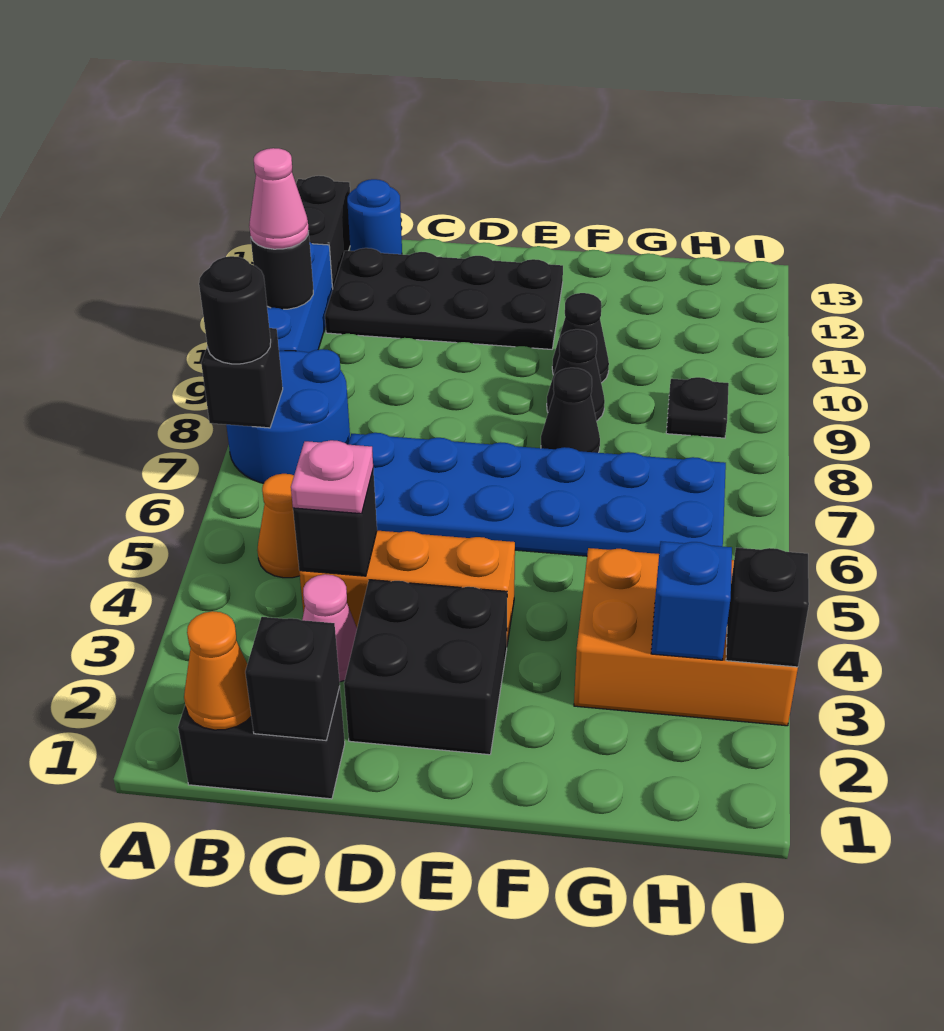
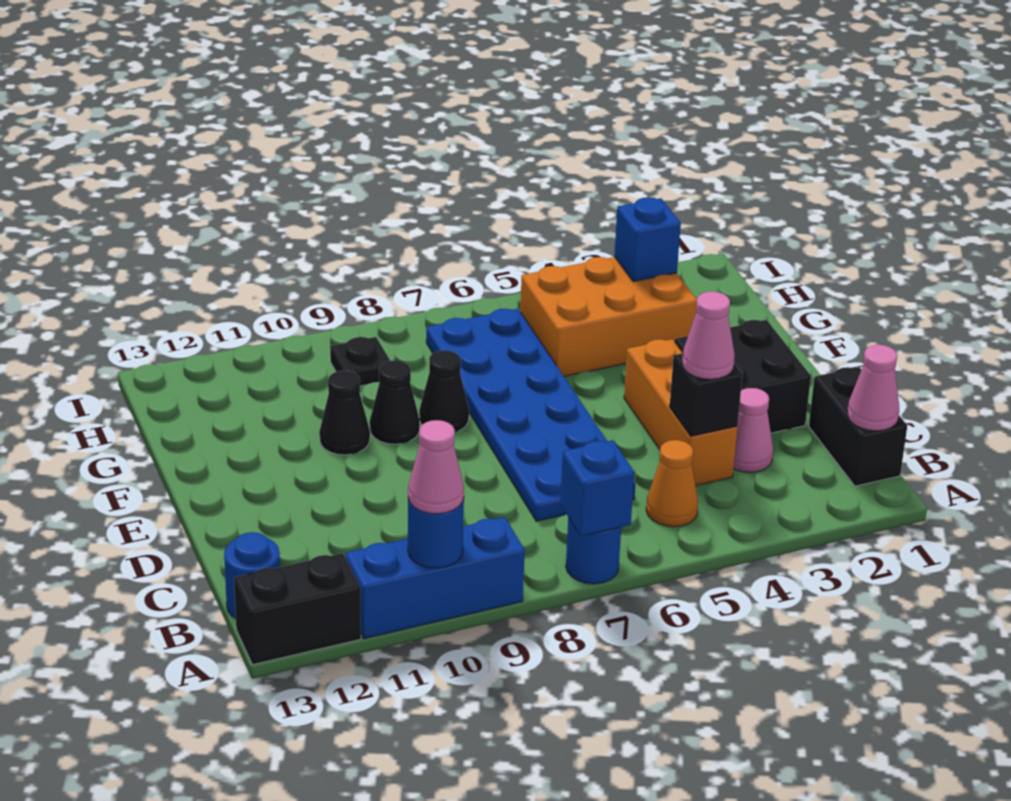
blue 2x2 round brick [226,349,350,483] -> blue 1x1 round brick [566,517,621,584]
black 1x1 brick [201,328,283,428] -> blue 1x1 brick [560,440,634,536]
black 1x1 round brick [199,256,271,364] -> none
black 1x1 round brick [251,231,313,309] -> blue 1x1 round brick [408,498,464,568]
orange 1x1 cone [184,611,251,730] -> pink 1x1 cone [847,345,899,431]
black 2x4 plate [325,248,563,349] -> none
black 1x1 brick [245,617,340,741] -> none
pink 1x1 plate [291,440,373,514] -> pink 1x1 cone [682,291,735,379]
orange 2x3 brick [574,548,798,726] -> orange 2x3 brick turned to [520,257,697,376]
black 1x1 brick [726,548,809,667] -> none

